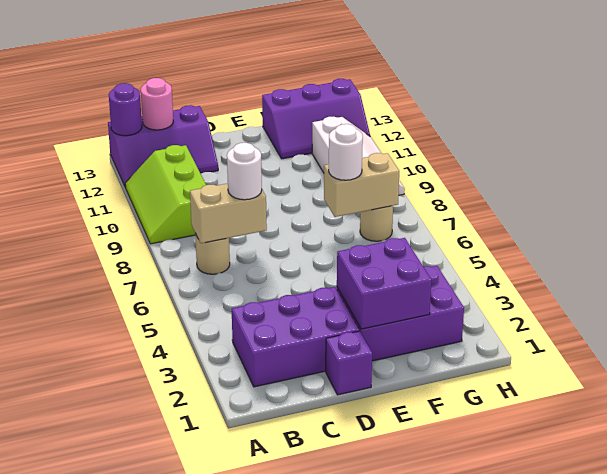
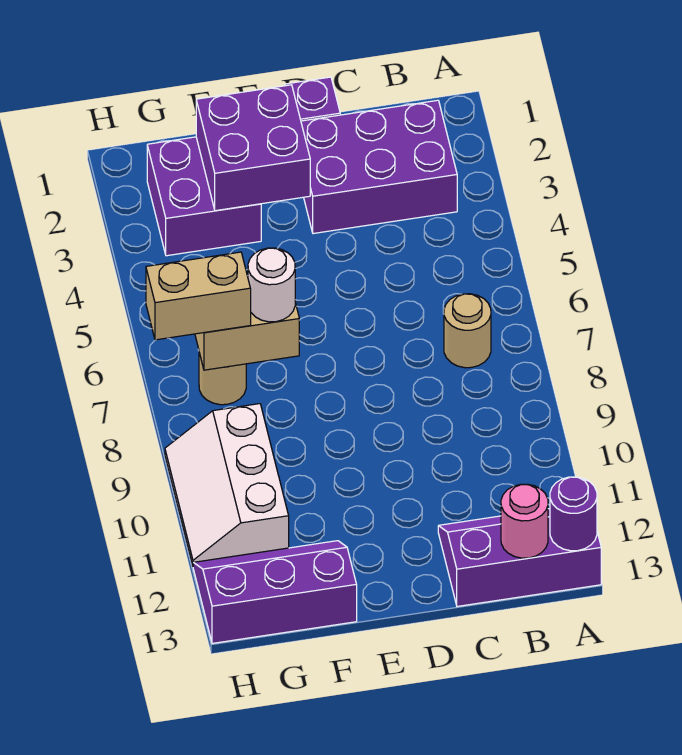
lime 2x3 slope [125,145,206,244] -> none
tan 1x2 brick [190,183,267,243] -> tan 1x2 brick moved to [146,252,251,340]
white 1x1 round brick [227,143,262,200] -> none
purple 2x3 brick [337,266,464,361] -> purple 2x2 brick [147,137,261,256]

